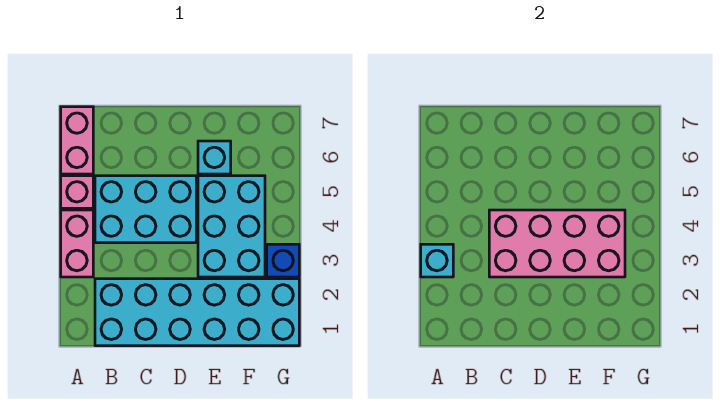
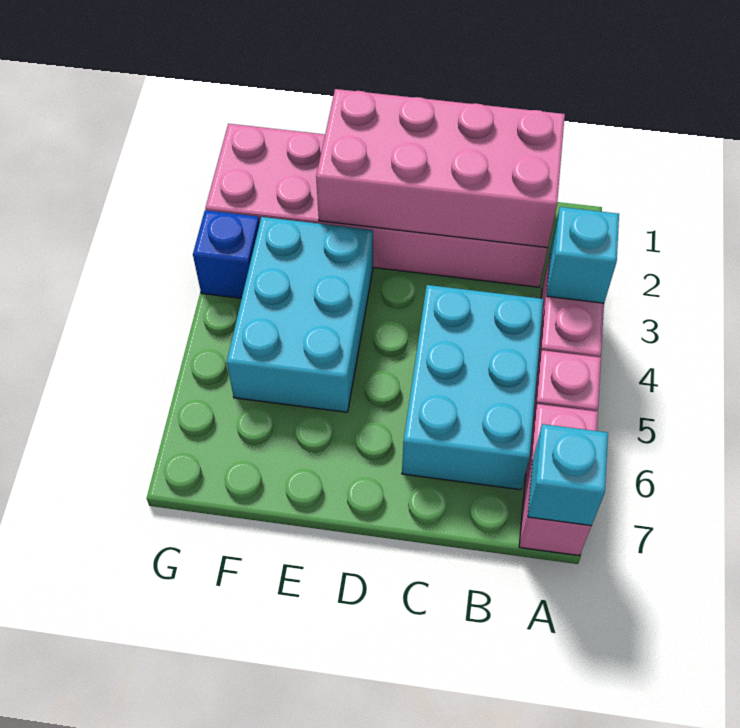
cyan 2x6 brick [95,279,299,346] -> pink 2x6 brick [205,124,548,287]
cyan 2x3 brick [95,176,196,243] -> cyan 2x3 brick turned to [402,285,543,490]
pink 2x4 brick [489,210,625,277] -> pink 2x4 brick moved to [316,89,565,248]
cyan 1x1 brick [198,141,231,174] -> cyan 1x1 brick moved to [528,424,608,526]

